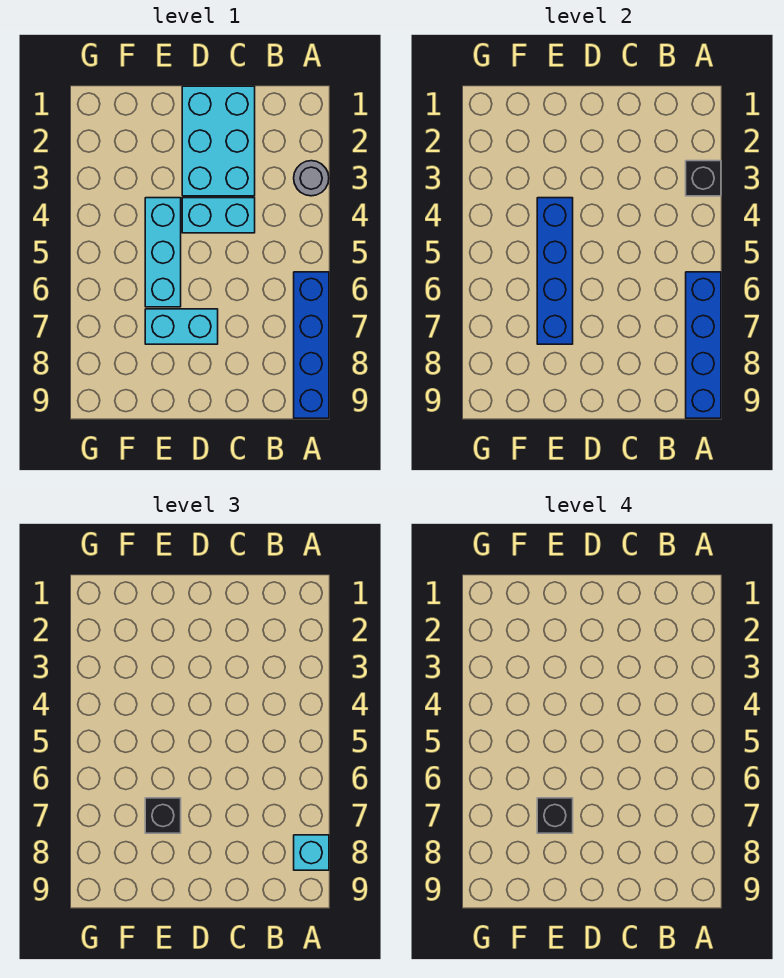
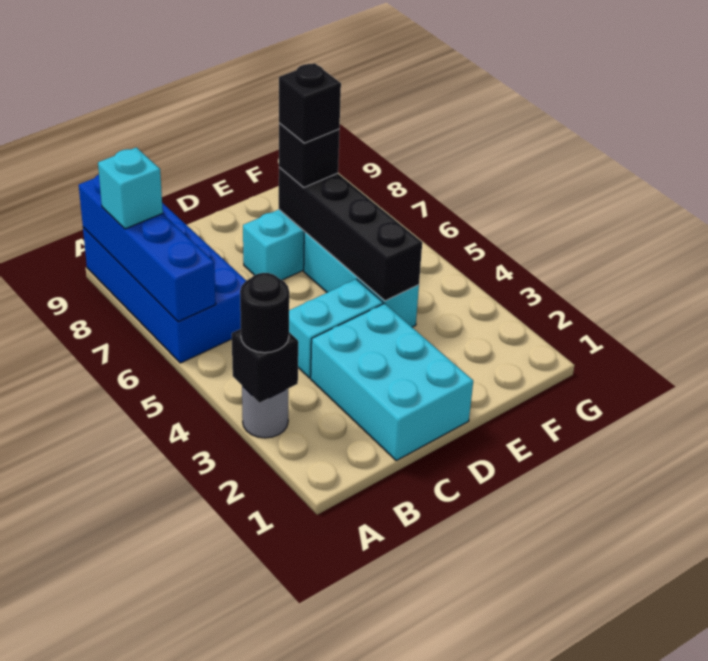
none -> black 1x1 round brick [240,273,289,353]
blue 1x4 brick [294,272,329,418] -> blue 2x4 brick [83,203,246,363]
blue 1x4 brick [537,198,573,344] -> black 1x4 brick [279,167,422,301]

